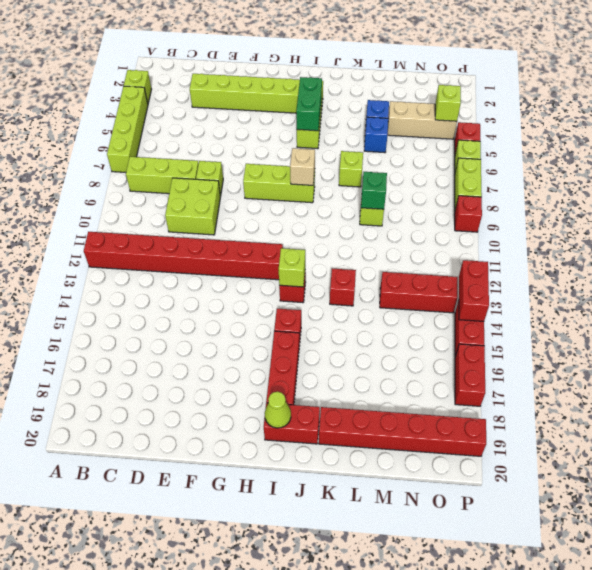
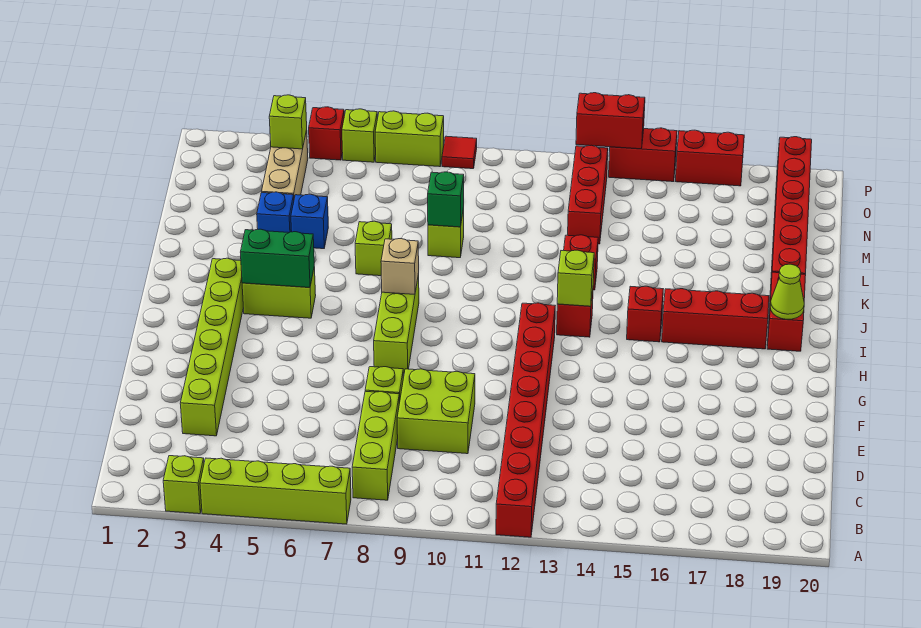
red 1x1 brick [455,196,482,232] -> red 1x1 tile [442,136,477,169]

